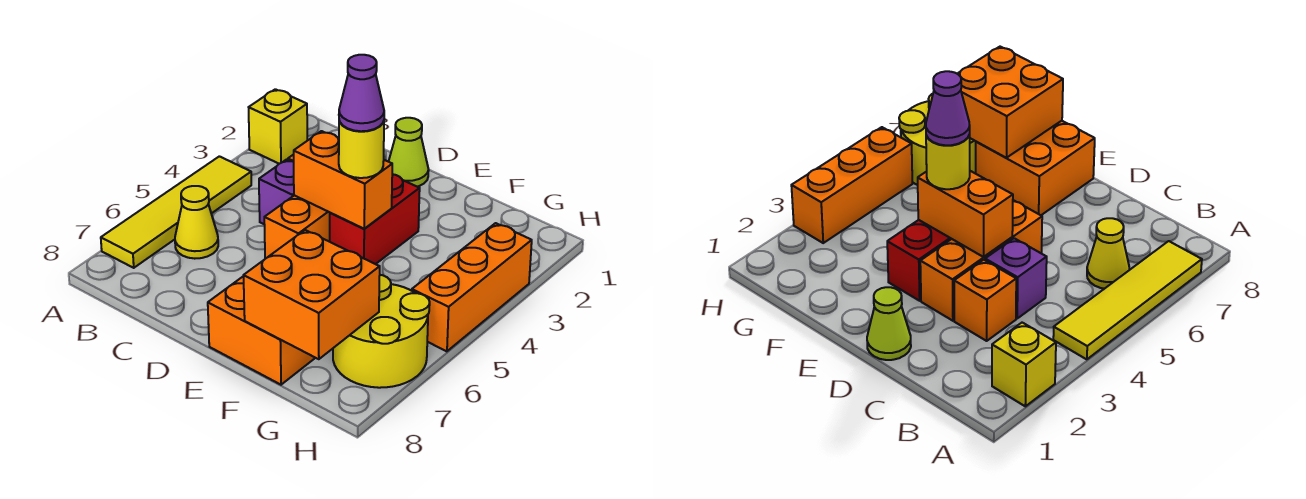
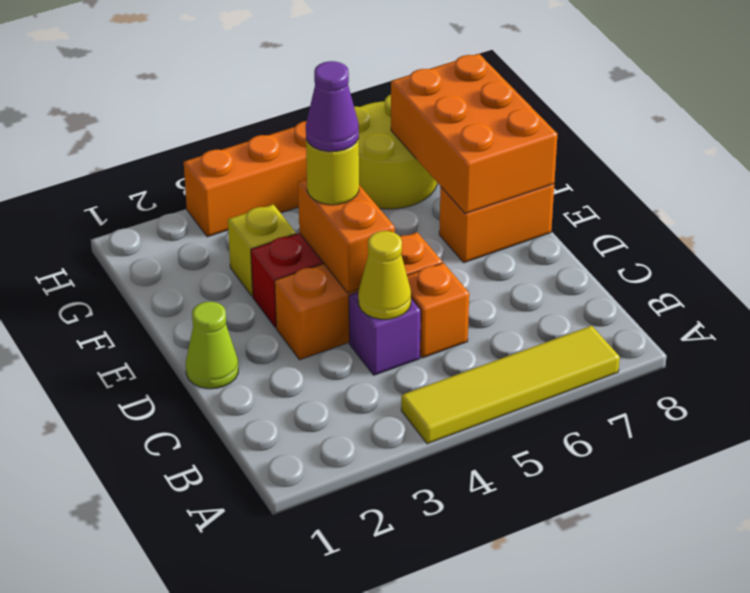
yellow 1x1 brick [249,89,307,164] -> yellow 1x1 brick moved to [228,204,296,296]
yellow 1x1 cone [175,186,218,259] -> yellow 1x1 cone moved to [358,231,411,319]
orange 1x1 brick [954,260,1016,341] -> orange 1x1 brick moved to [407,263,469,358]
orange 2x2 brick [208,276,315,385] -> orange 1x2 brick [439,184,554,263]
orange 2x2 brick [243,230,380,359] -> orange 2x3 brick [391,54,557,214]

